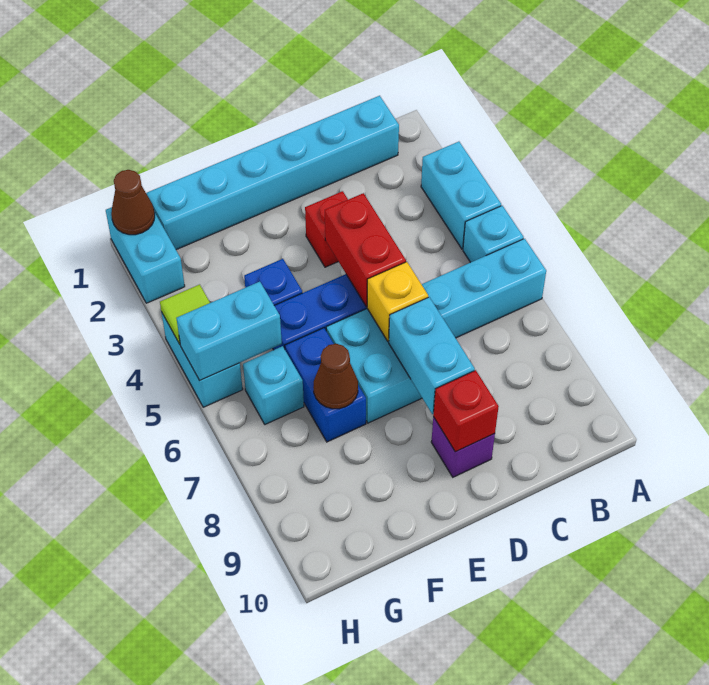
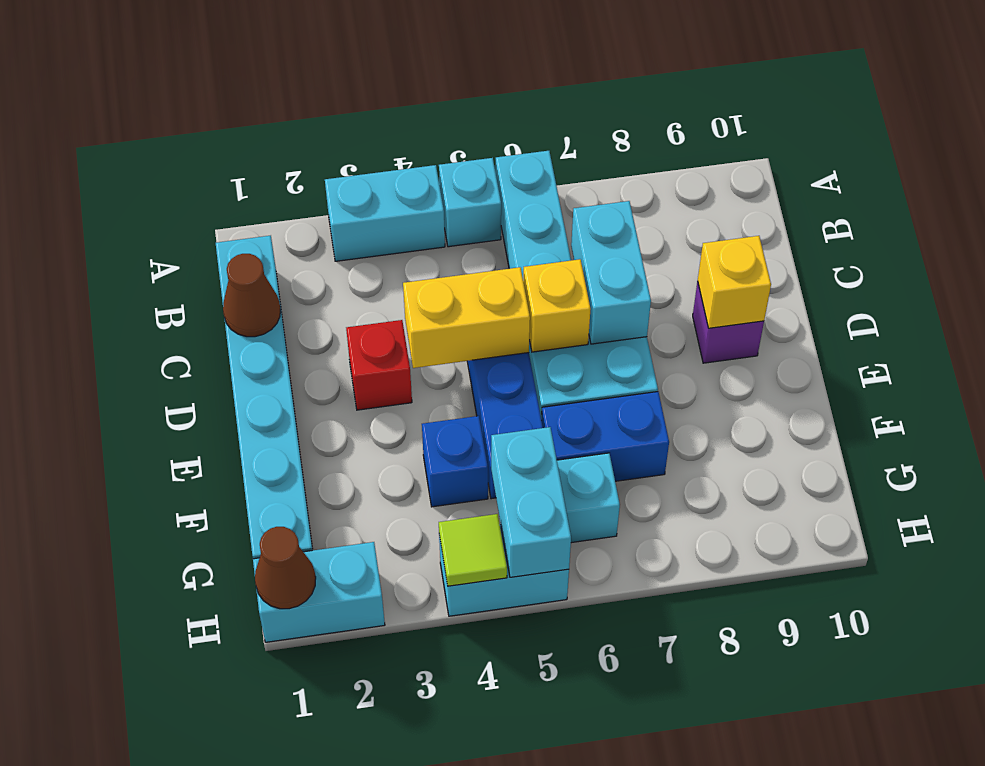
red 1x2 brick [325,193,406,307] -> yellow 1x2 brick [403,267,530,368]
cyan 1x2 brick [389,297,475,414] -> cyan 1x2 brick turned to [571,201,651,344]
red 1x1 brick [433,370,499,452] -> yellow 1x1 brick [698,236,771,328]
brown 1x1 cone [313,344,358,409] -> brown 1x1 cone moved to [223,254,280,337]

